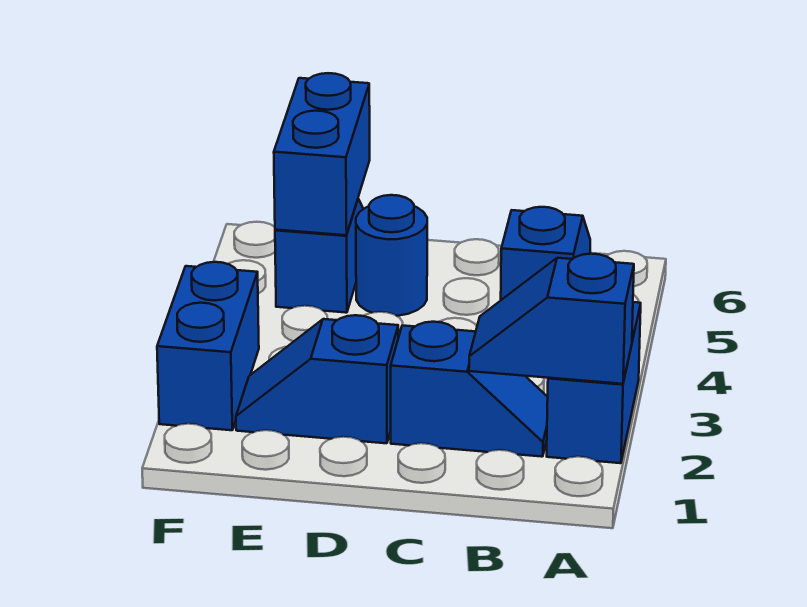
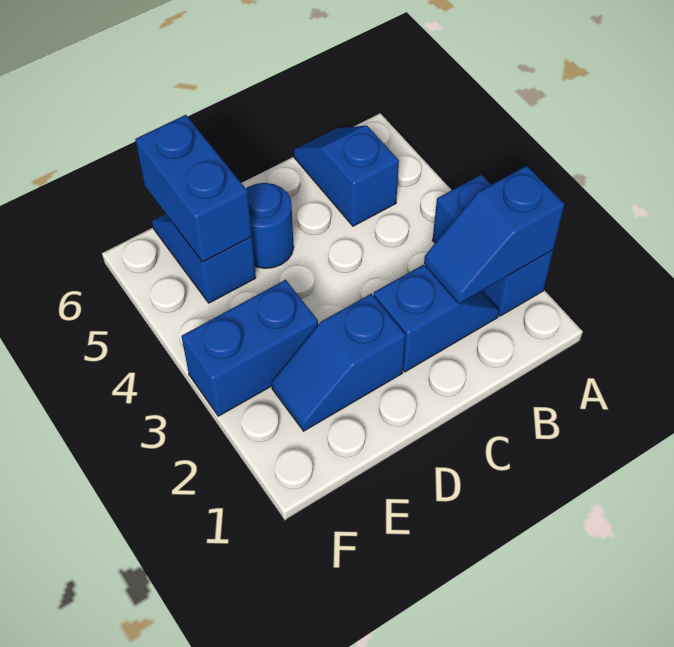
blue 1x2 brick [157,262,259,430] -> blue 1x2 brick turned to [181,280,318,416]

